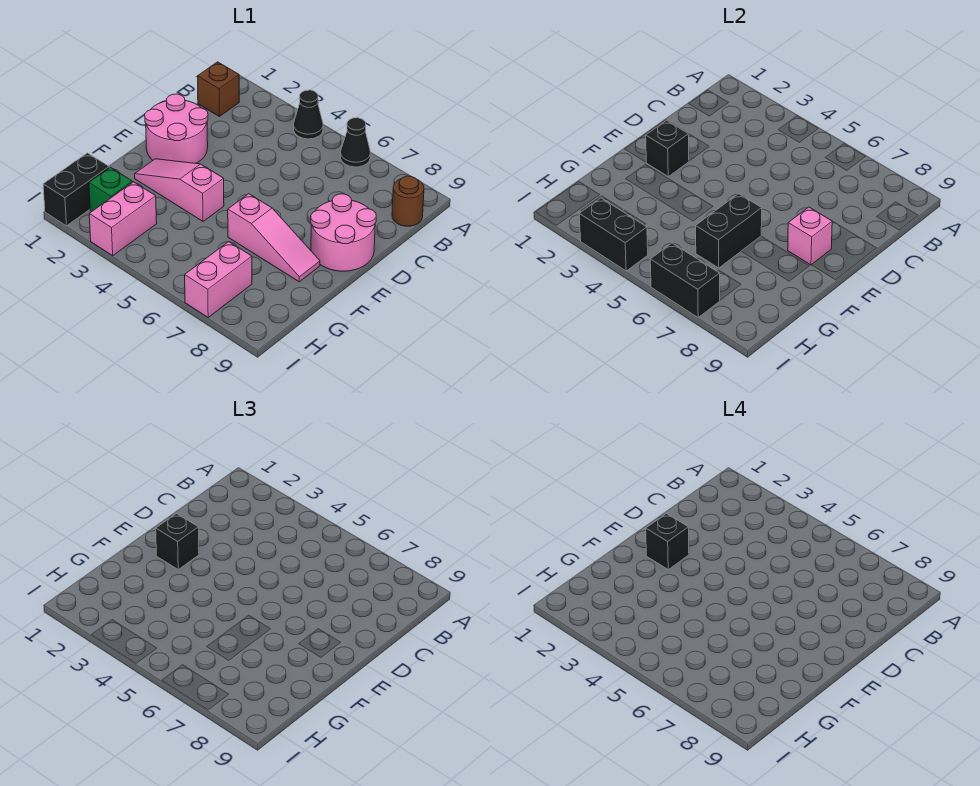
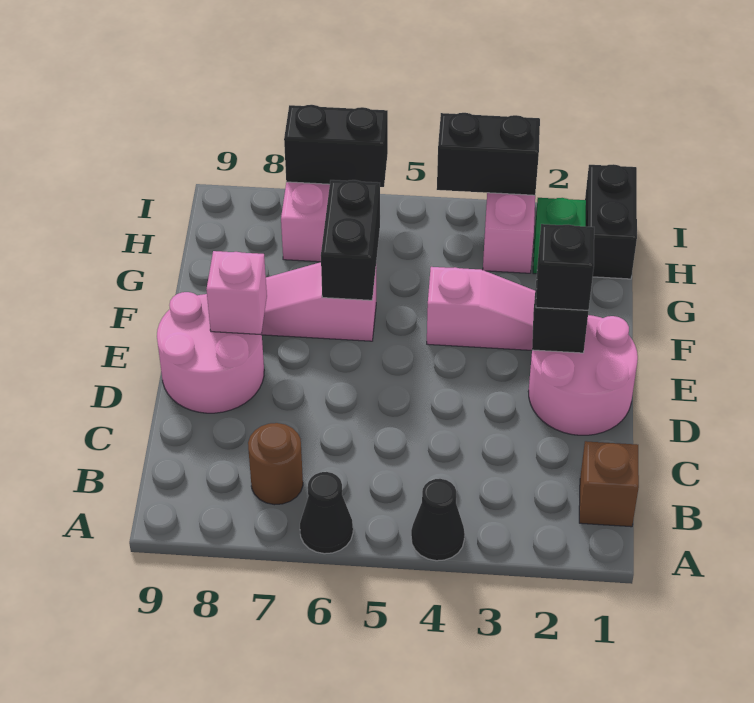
brown 1x1 round brick [392,176,424,226] -> brown 1x1 round brick moved to [248,423,303,505]
black 1x1 brick [646,514,689,569] -> none

